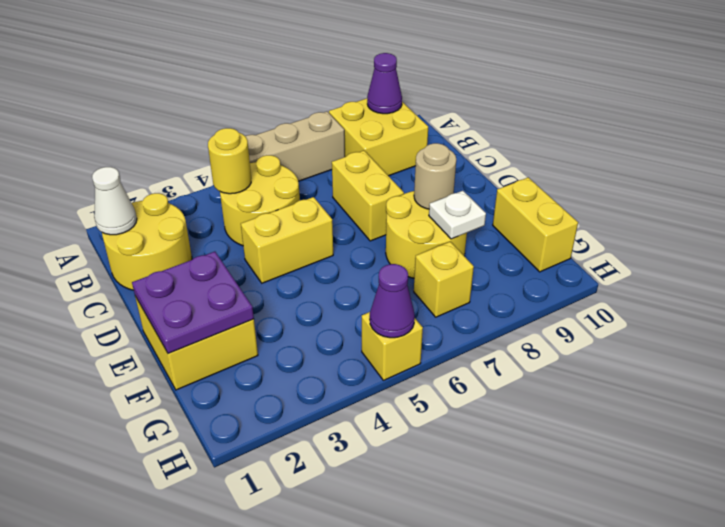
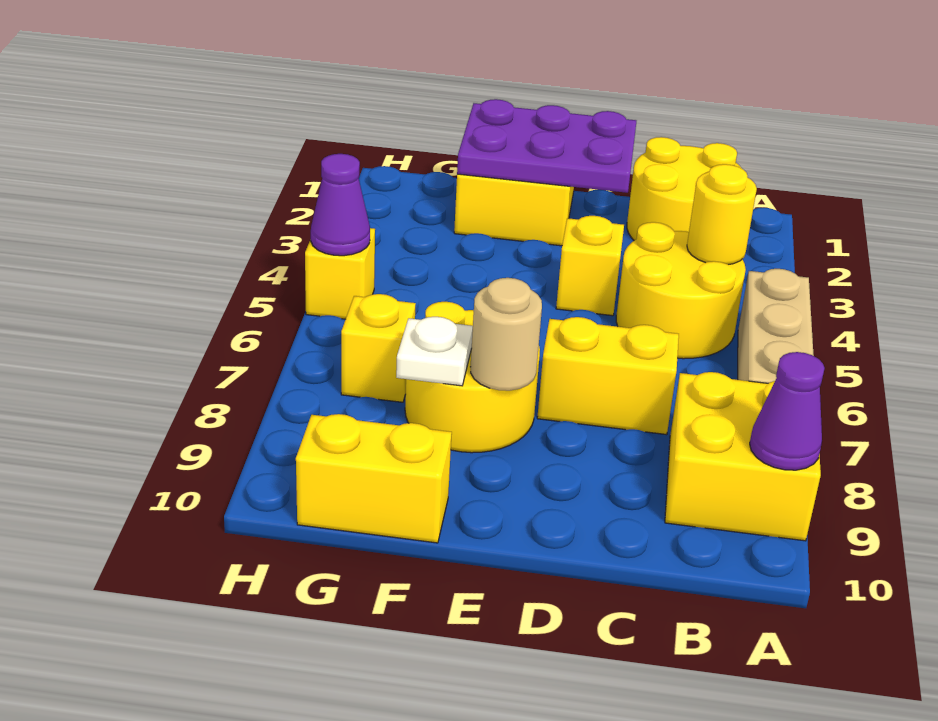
white 1x1 cone [92,167,137,235] -> none
yellow 1x2 brick [241,197,333,283] -> yellow 1x1 brick [556,216,624,316]
purple 2x2 plate [132,252,254,353] -> purple 2x3 plate [457,99,636,193]

